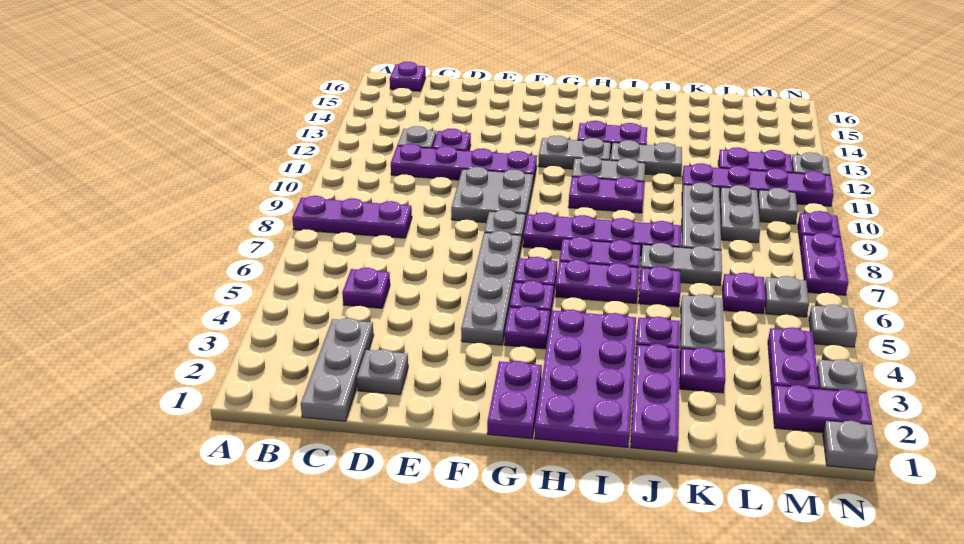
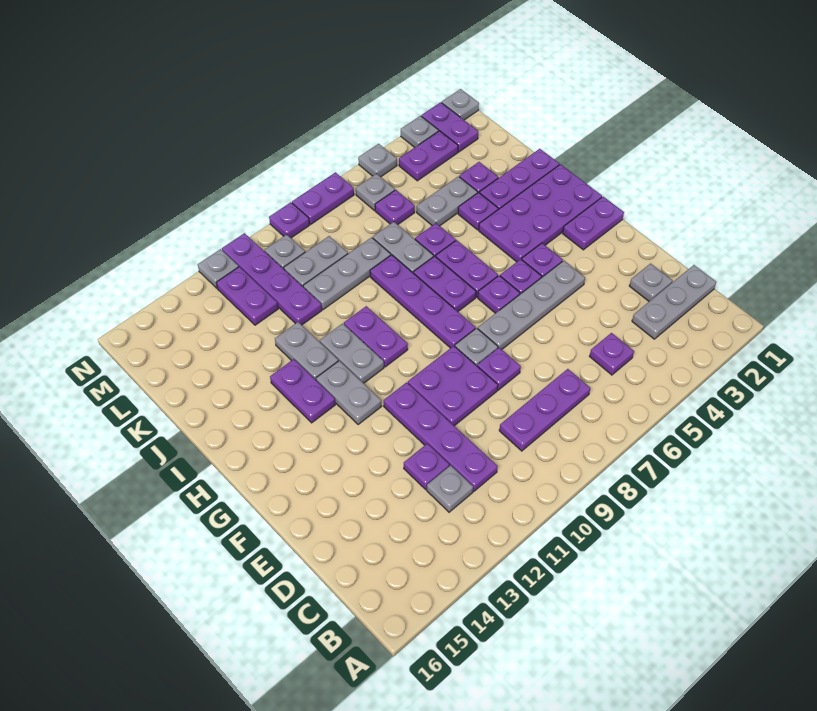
purple 1x3 plate [292,196,412,238] -> purple 1x3 plate turned to [499,369,590,451]
purple 1x1 plate [390,62,426,91] -> purple 1x1 plate moved to [477,348,521,390]
grey 2x2 plate [451,167,533,223] -> purple 2x2 plate [408,346,498,426]

